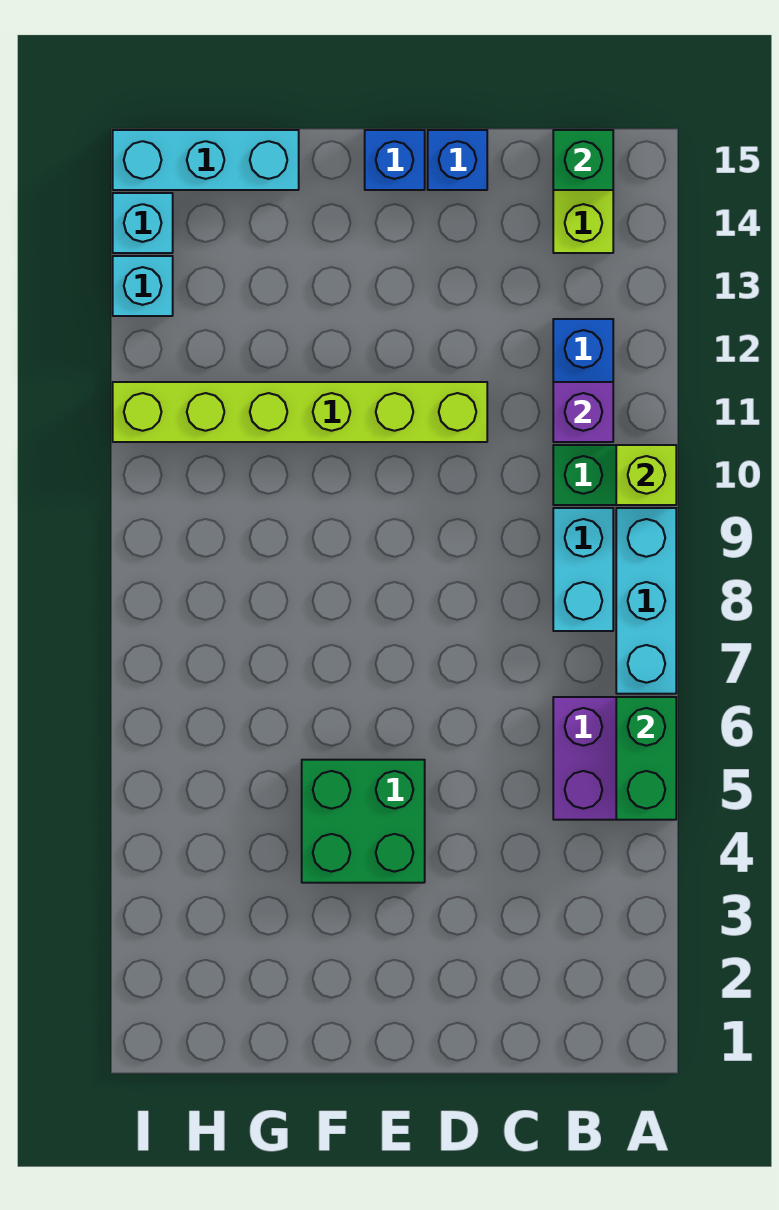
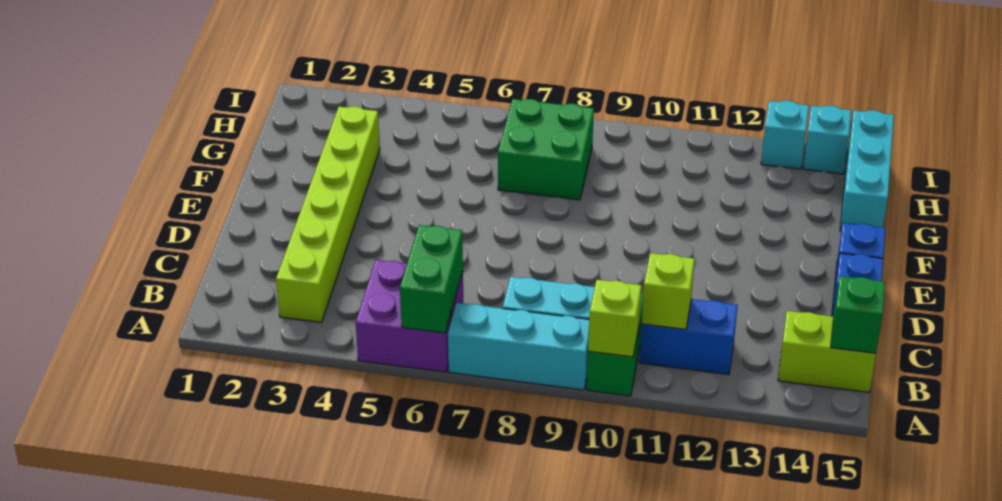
green 1x2 brick [616,697,676,820] -> green 1x2 brick turned to [400,225,463,333]
purple 1x1 brick [553,382,613,442] -> lime 1x1 brick [642,253,695,329]
lime 1x6 brick [113,382,487,442] -> lime 1x6 brick moved to [276,107,380,322]
green 2x2 brick [302,760,425,883] -> green 2x2 brick moved to [498,99,594,200]

